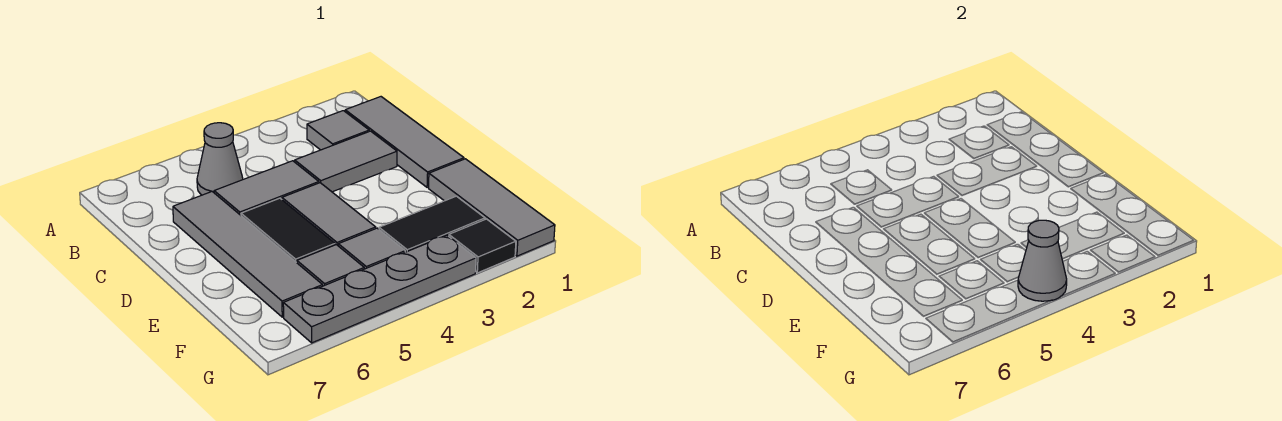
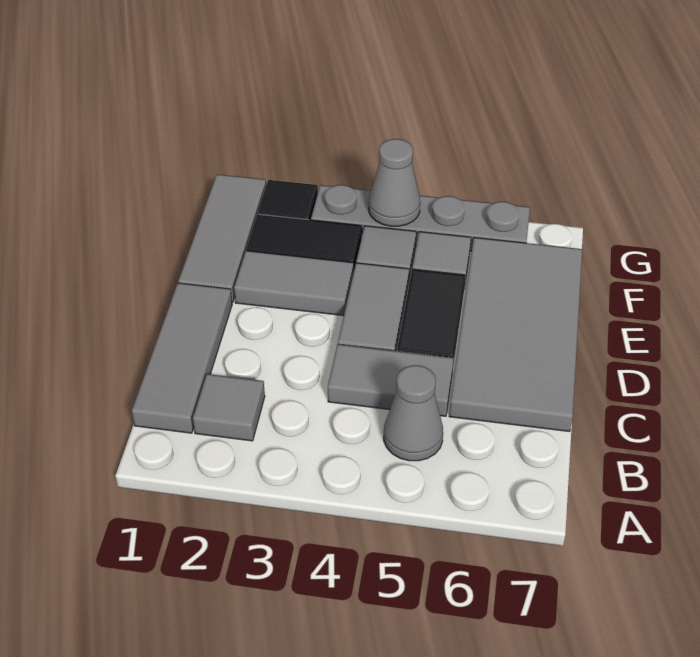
grey 1x2 tile [295,131,397,192] -> grey 1x2 tile moved to [234,251,353,316]
grey 1x4 tile [173,191,323,317] -> grey 2x4 tile [449,238,582,432]

